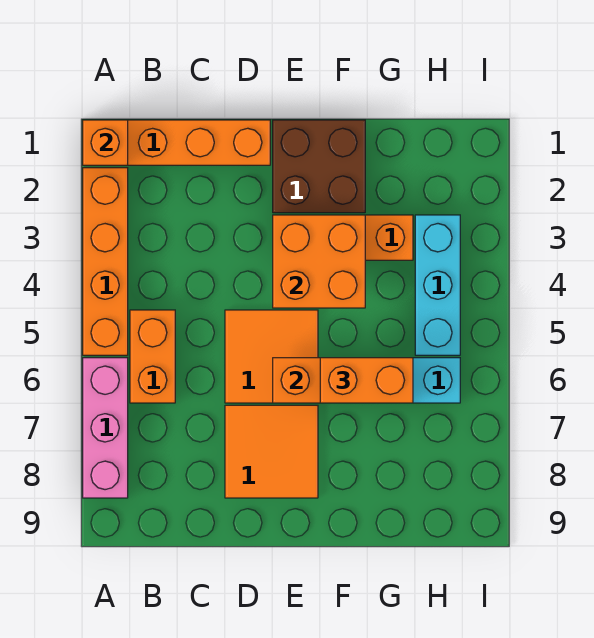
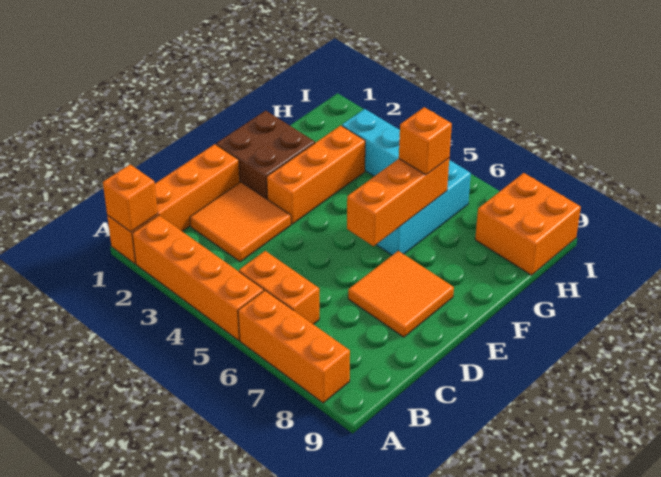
pink 1x3 brick [83,358,128,498] -> orange 1x3 brick [238,290,350,403]
orange 2x2 tile [225,310,318,403] -> orange 2x2 tile moved to [190,182,291,262]
orange 2x2 brick [273,215,365,308] -> orange 2x2 brick moved to [475,173,581,275]
orange 1x2 brick [320,358,413,403] -> orange 1x1 brick [399,107,452,175]

